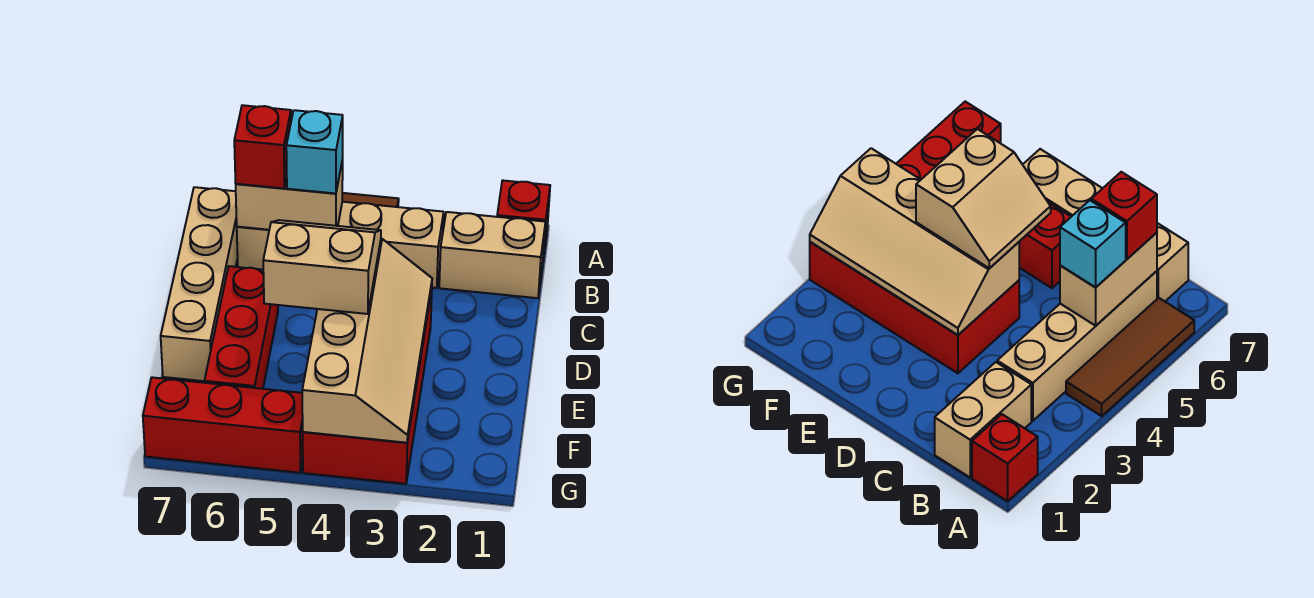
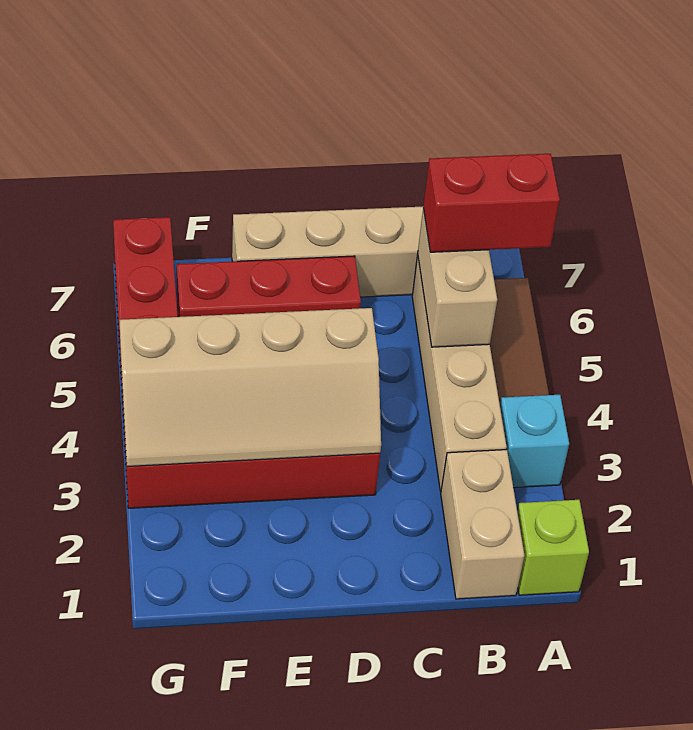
red 1x1 brick [497,180,550,257] -> lime 1x1 brick [517,500,589,595]
cyan 1x1 brick [286,110,343,194] -> cyan 1x1 brick moved to [500,395,569,488]
red 1x1 brick [234,105,291,188] -> red 1x2 brick [423,154,560,252]
tan 2x2 slope [263,220,381,314] -> none

